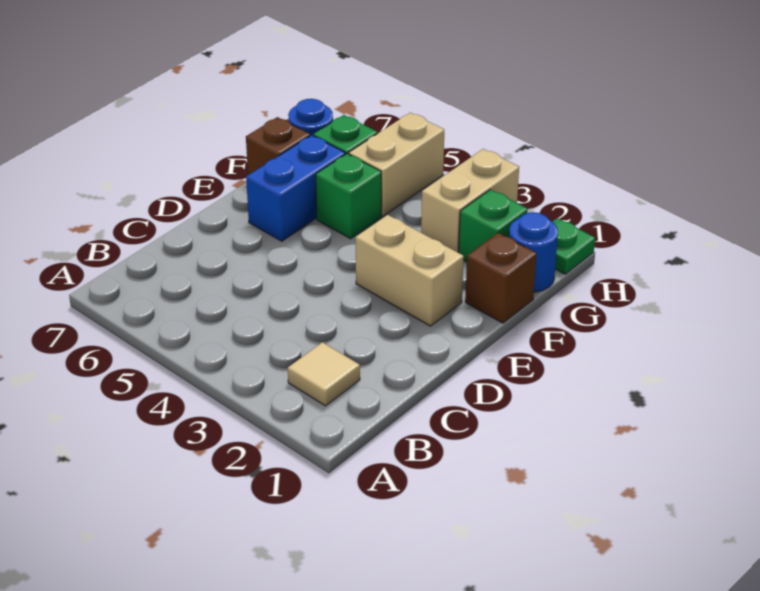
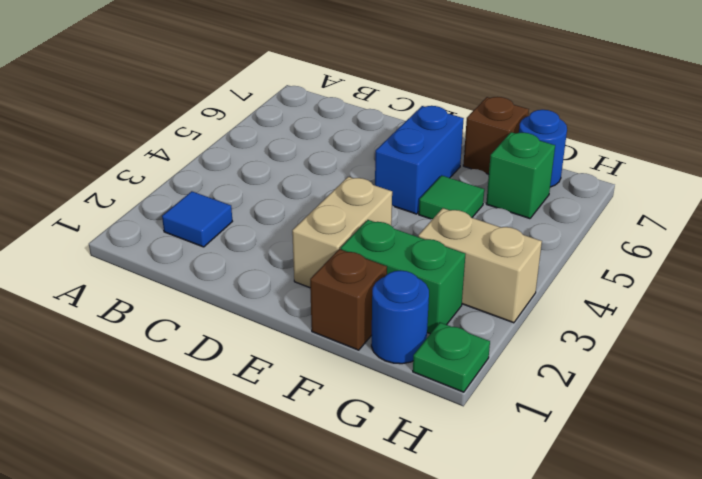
tan 1x1 tile [288,342,360,406] -> blue 1x1 tile [162,191,232,247]
blue 1x2 brick [246,135,345,241] -> blue 1x2 brick turned to [375,106,464,214]
green 1x1 brick [316,154,381,239] -> green 1x1 tile [419,175,484,219]
green 1x1 brick [459,190,528,262] -> green 1x2 brick [341,220,465,334]
tan 1x2 brick [349,113,444,216] -> none

